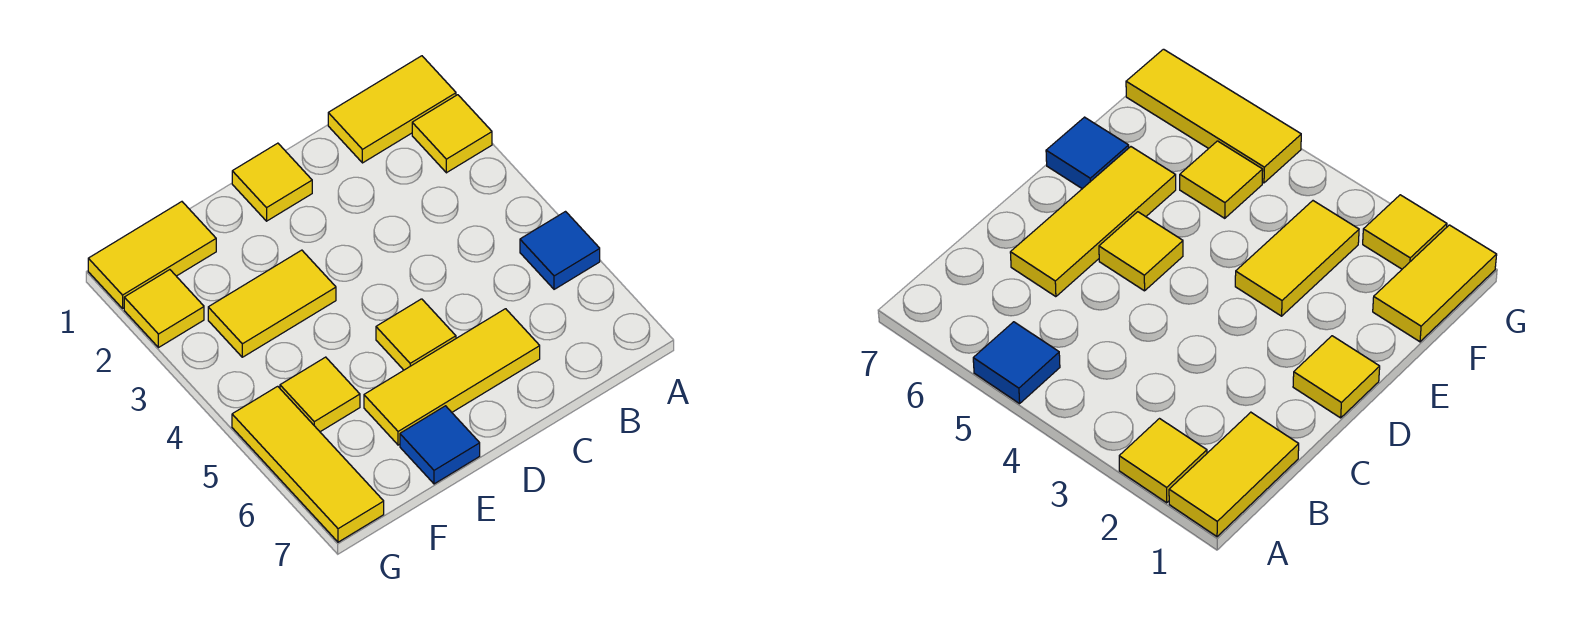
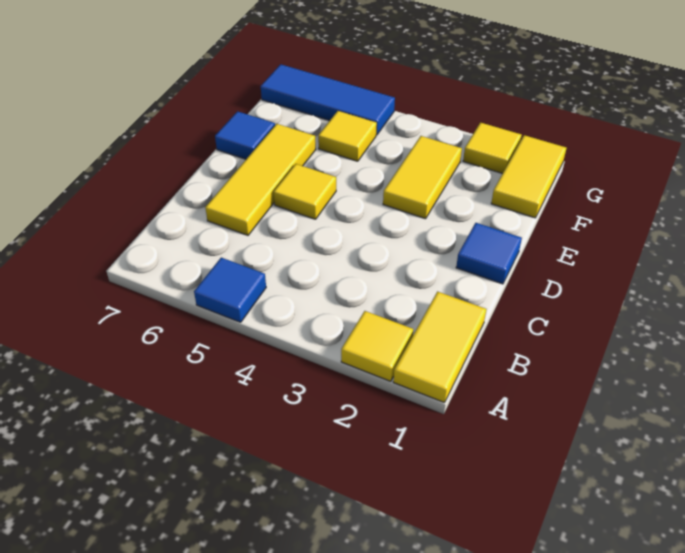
yellow 1x1 tile [232,143,312,221] -> blue 1x1 tile [456,223,522,284]
yellow 1x3 tile [232,386,384,542] -> blue 1x3 tile [261,64,395,135]

